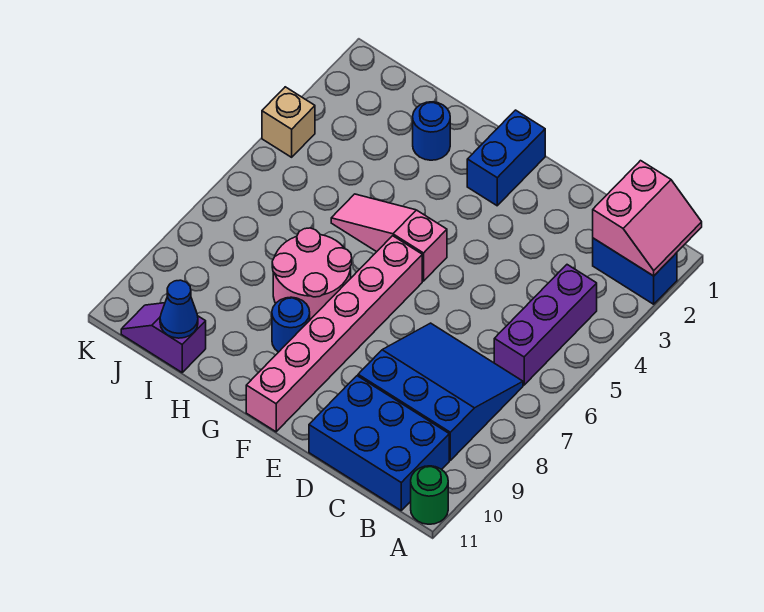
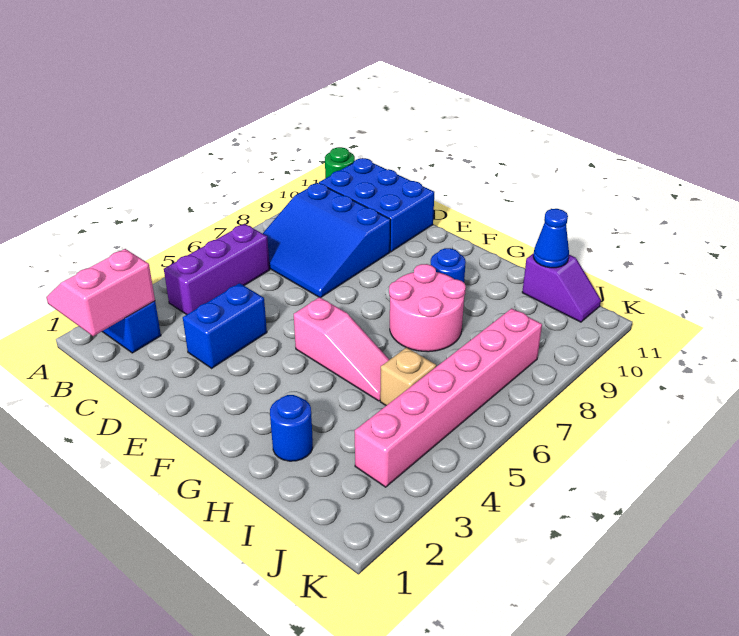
blue 1x2 brick [467,110,545,206] -> blue 1x2 brick moved to [183,283,267,368]
pink 1x6 brick [246,236,422,432] -> pink 1x6 brick moved to [355,308,542,487]
tan 1x1 brick [262,87,315,157] -> tan 1x1 brick moved to [380,347,436,406]

